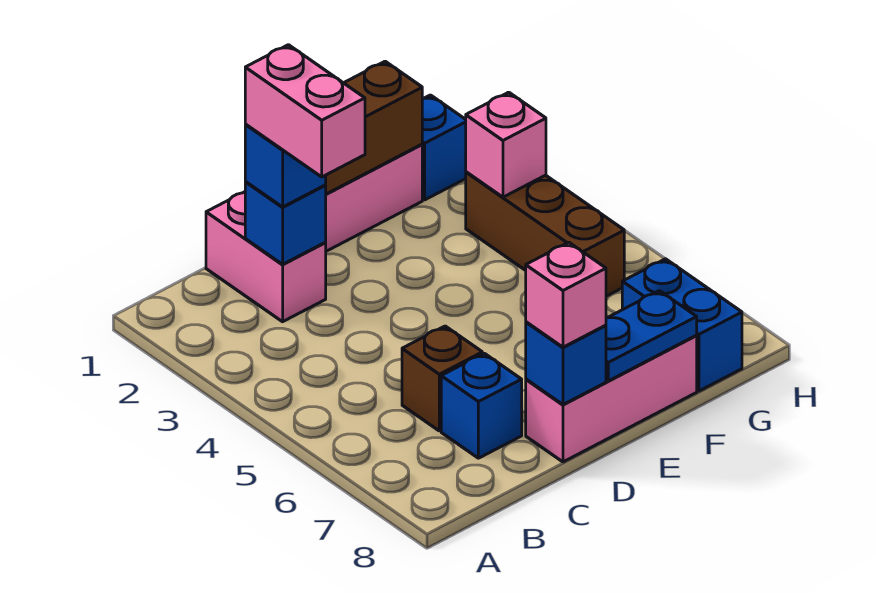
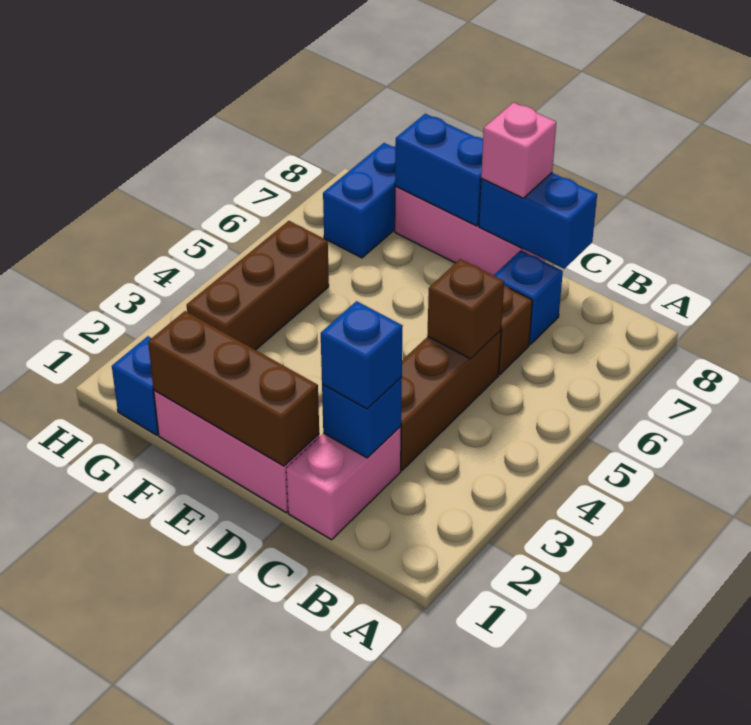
pink 1x2 brick [245,45,365,177] -> none
none -> brown 1x3 brick [401,330,501,470]
none -> brown 1x1 brick [427,259,504,359]
blue 1x1 brick [526,322,606,405] -> blue 1x2 brick [479,173,597,269]
blue 1x2 plate [606,291,697,381] -> blue 1x2 brick [395,114,483,226]
pink 1x1 brick [466,92,546,197] -> none

